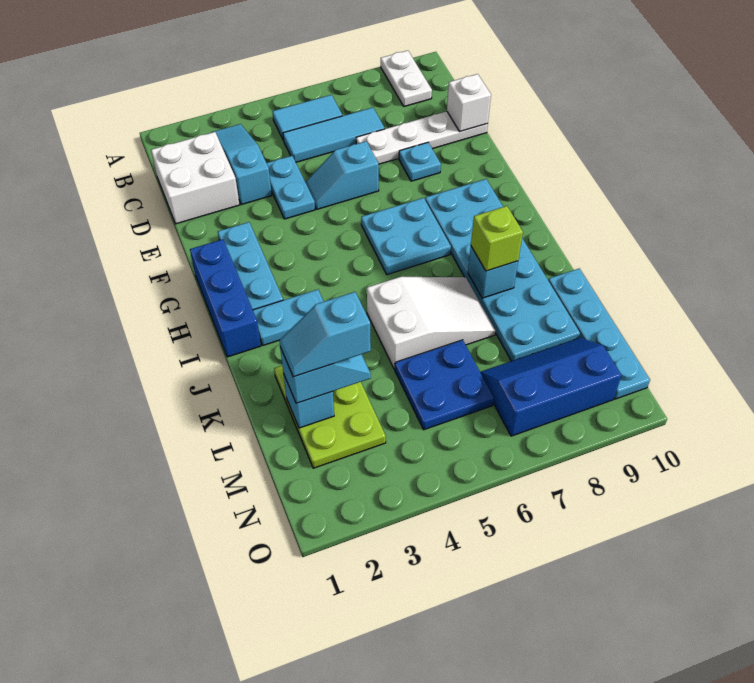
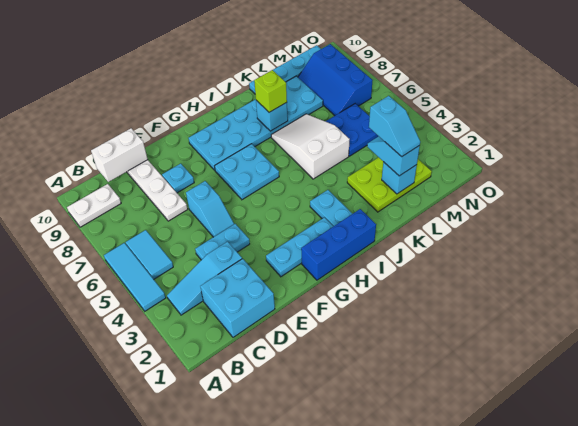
white 2x2 brick [151,132,239,224] -> cyan 2x2 brick [200,259,275,337]
cyan 1x3 tile [283,108,385,162] -> cyan 1x3 tile moved to [104,243,166,311]
white 1x1 brick [447,74,491,132] -> white 1x2 brick [91,128,148,182]

